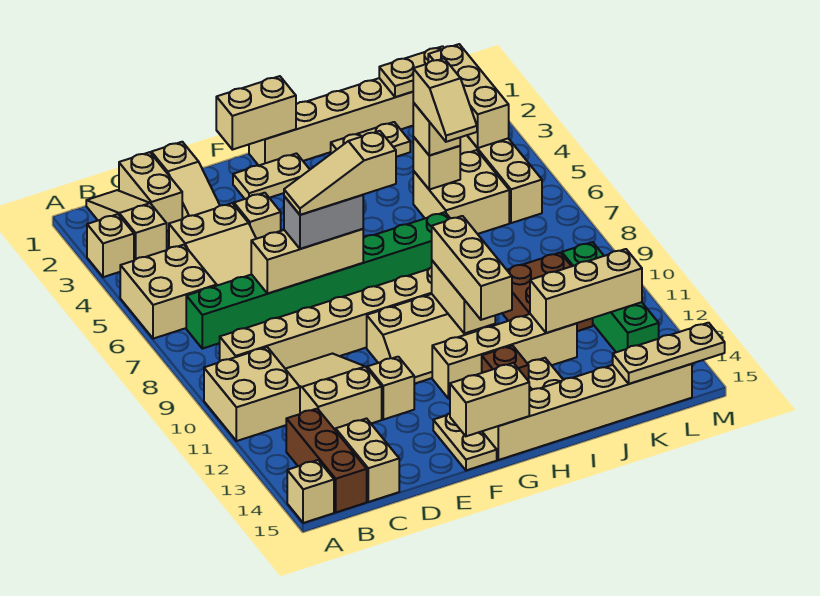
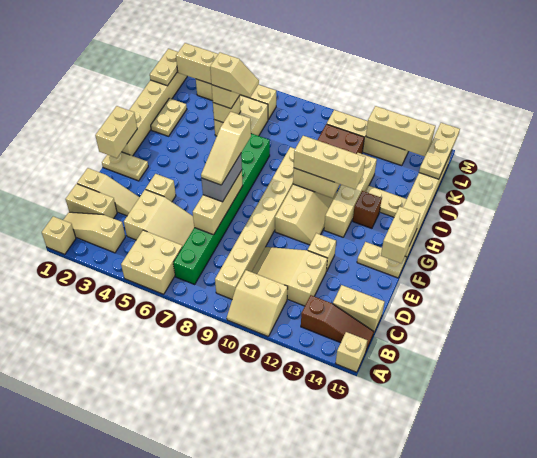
tan 1x1 brick [87,214,134,277] -> tan 1x1 brick moved to [42,216,76,254]
tan 2x2 brick [204,347,300,441] -> tan 2x2 slope [227,270,288,336]
brown 1x3 brick [286,409,367,512] -> brown 1x3 slope [301,295,374,351]
tan 1x2 plate [233,153,310,199] -> tan 1x2 plate turned to [102,152,148,181]
tan 1x3 brick [530,249,642,333] -> tan 1x3 brick turned to [366,106,435,157]
green 1x4 brick [562,242,659,352] -> tan 1x4 brick [327,110,409,166]

